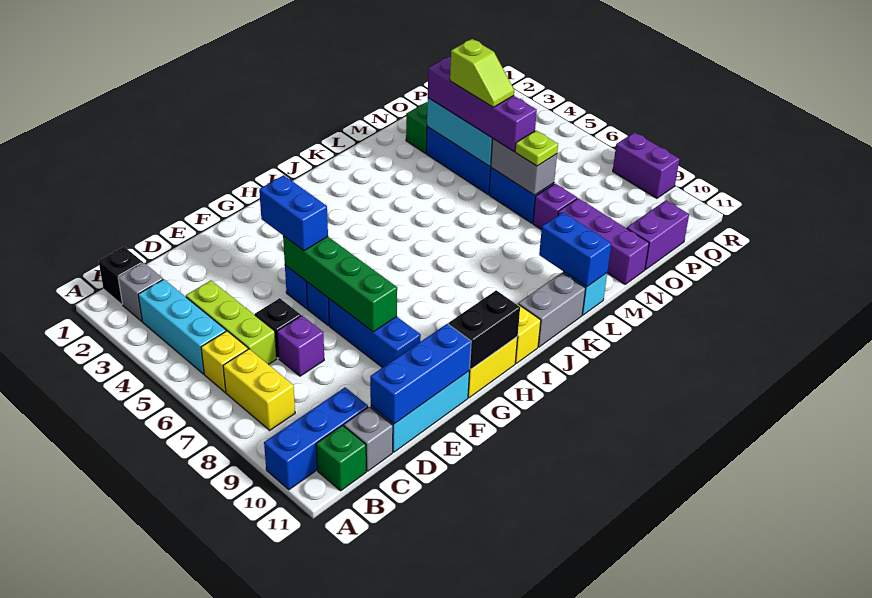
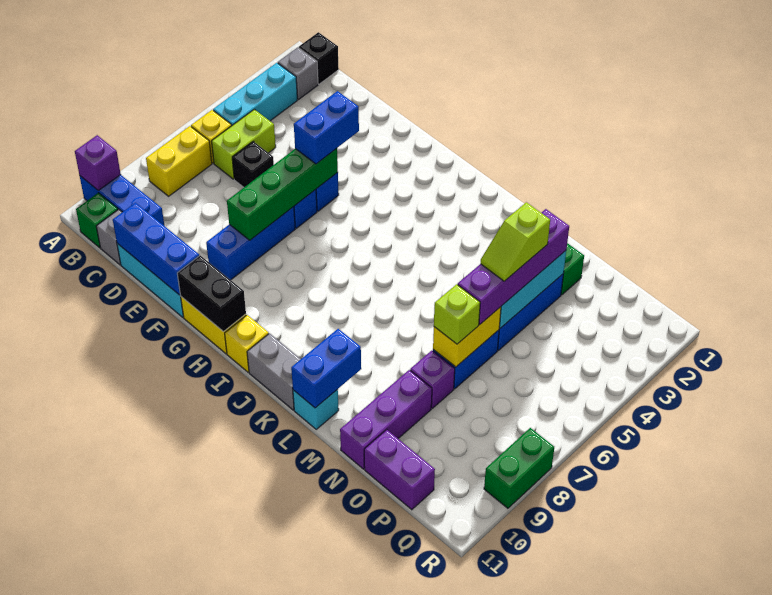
lime 1x3 brick [186,281,277,365] -> lime 1x2 brick [212,109,276,179]
purple 1x1 brick [277,316,324,376] -> purple 1x1 brick moved to [75,135,121,190]
grey 1x2 brick [491,139,557,195] -> yellow 1x2 brick [433,307,501,367]
lime 1x1 plate [515,131,558,166] -> lime 1x1 brick [434,284,480,344]
purple 1x2 brick [613,132,679,198] -> green 1x2 brick [484,428,554,508]

